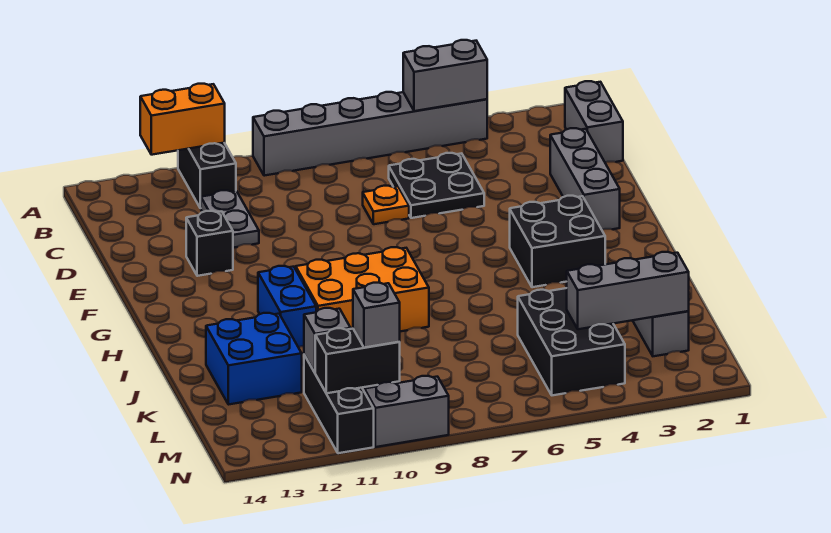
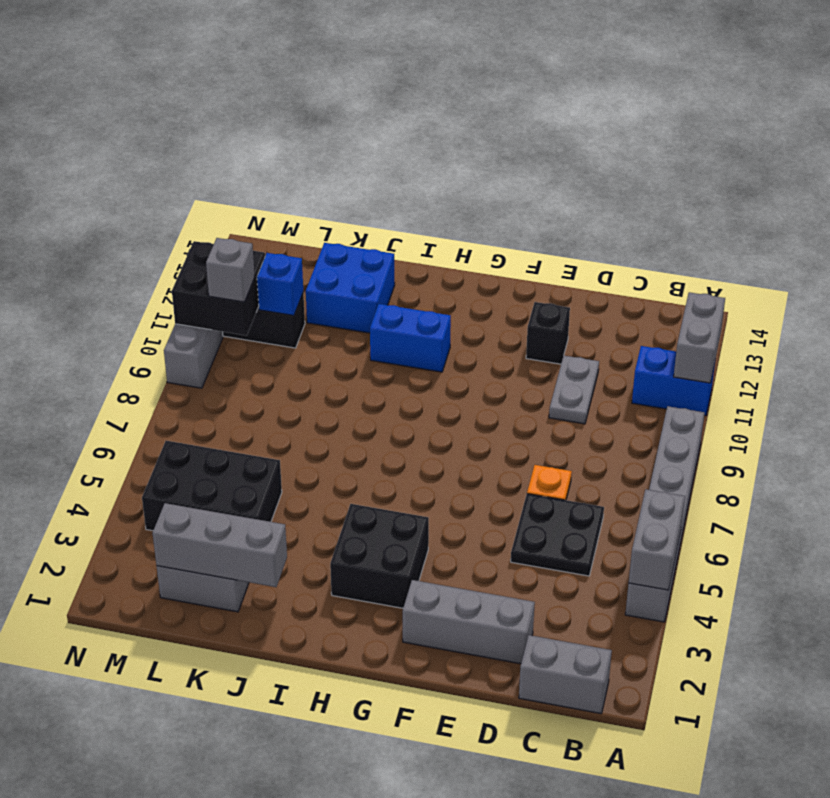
black 1x2 brick [178,143,236,208] -> blue 1x2 brick [632,346,715,415]
orange 1x2 brick [140,84,225,155] -> grey 1x2 brick [674,292,725,383]
grey 1x2 plate [201,190,259,248] -> grey 1x2 plate turned to [549,355,599,424]
orange 2x3 brick [296,247,429,331] -> none
grey 1x3 brick [567,252,689,329] -> grey 1x3 brick turned to [153,503,287,587]
grey 1x1 brick [304,308,351,373] -> blue 1x1 brick [257,253,303,316]
black 1x2 brick [315,328,400,393] -> black 2x2 brick [172,241,265,335]

